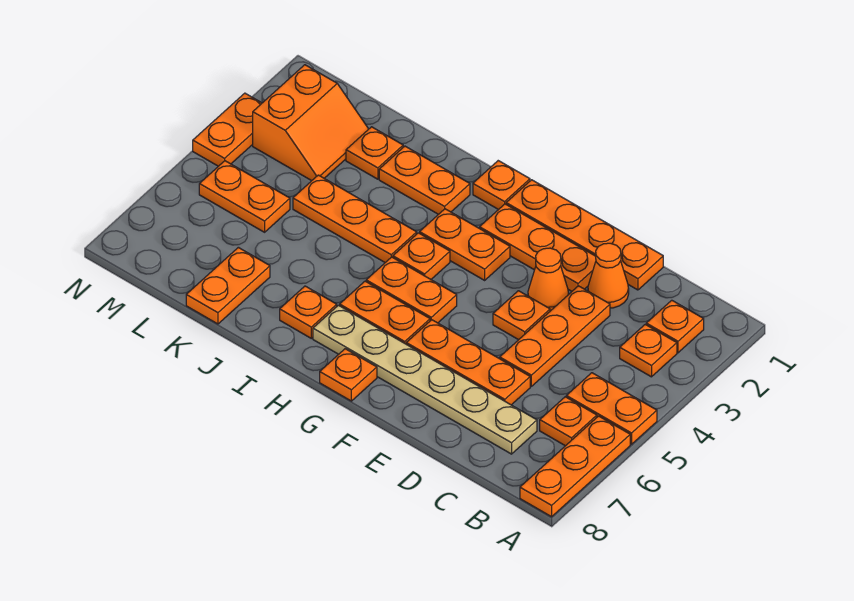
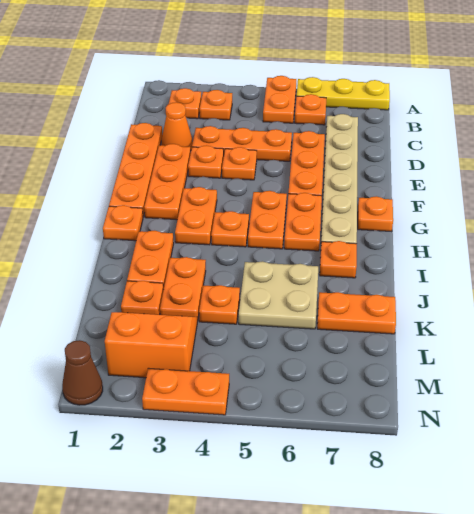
orange 1x3 plate [520,416,630,517] -> yellow 1x3 plate [297,77,390,110]
orange 1x1 cone [528,248,569,311] -> orange 1x1 plate [188,145,224,178]
orange 1x3 plate [293,175,417,262] -> orange 1x1 plate [199,285,240,324]
none -> tan 2x2 plate [239,261,318,329]
orange 1x2 plate [199,161,290,232] -> orange 1x2 plate moved to [160,257,206,322]
none -> brown 1x1 cone [62,340,103,405]

